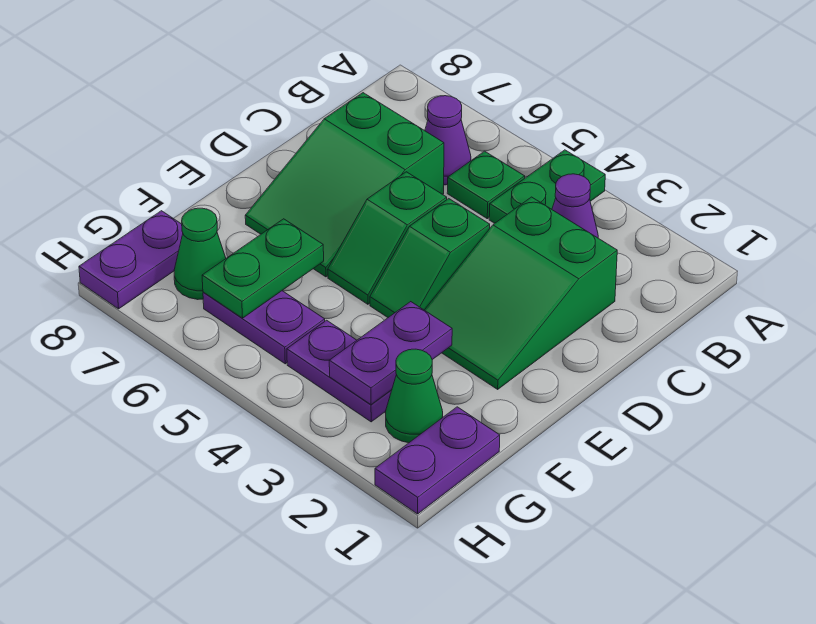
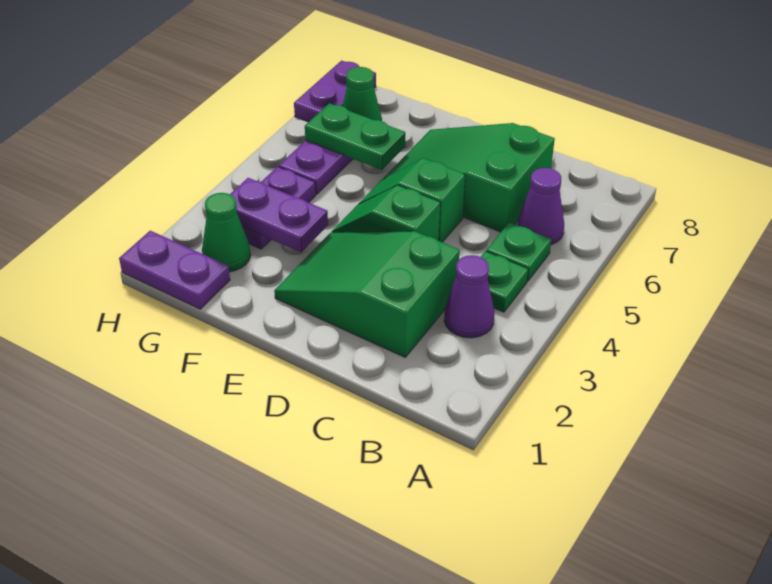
green 1x2 plate [489,150,605,223] -> green 1x1 plate [481,251,528,312]
purple 1x2 plate [79,211,183,309] -> purple 1x2 plate turned to [294,61,376,122]

